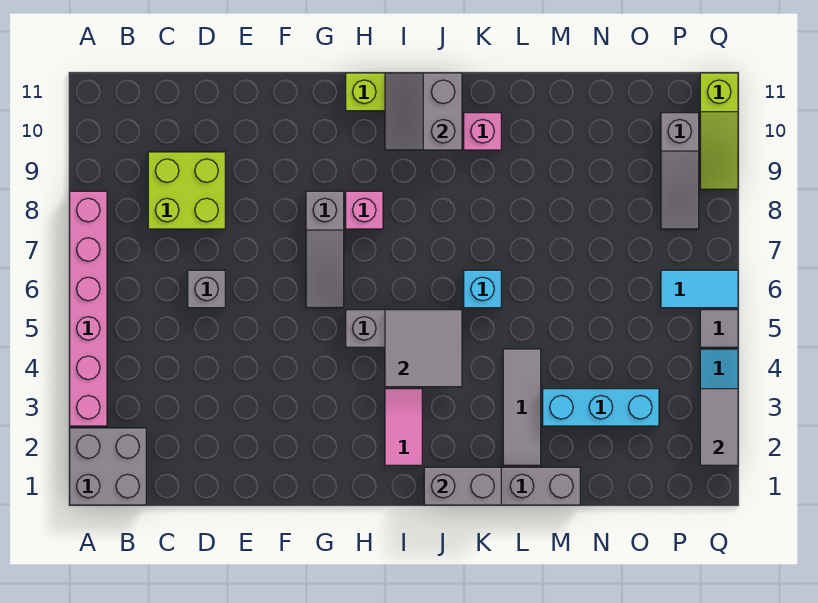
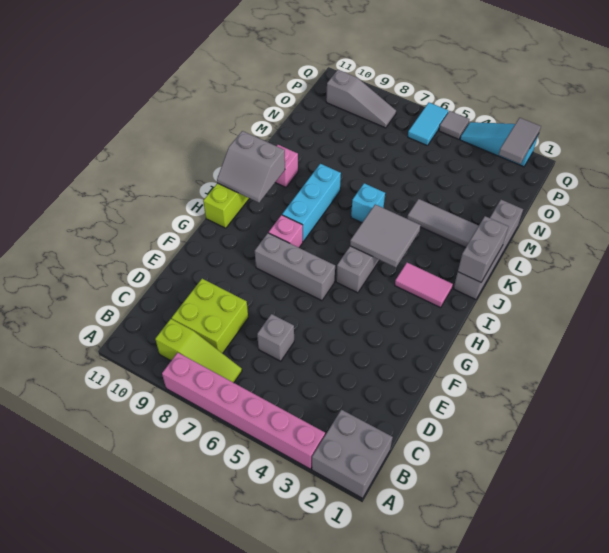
grey 1x3 slope [306,191,344,308] -> grey 1x3 brick [255,233,335,301]
cyan 1x3 brick [543,389,659,426] -> cyan 1x3 brick moved to [282,164,341,242]
grey 1x2 tile [700,389,738,465] -> grey 1x2 tile turned to [499,118,541,164]
lime 1x3 slope [700,73,738,189] -> lime 1x3 slope moved to [155,319,242,383]

